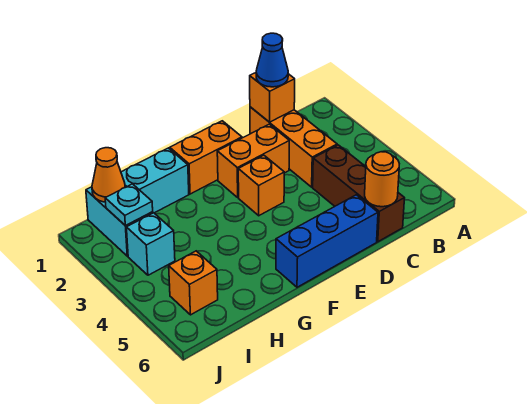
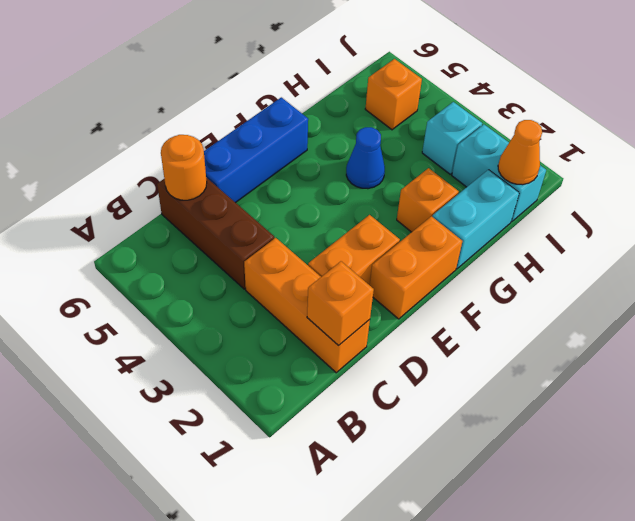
blue 1x1 cone [256,33,288,87] -> blue 1x1 cone moved to [346,127,385,189]
orange 1x1 brick [238,155,284,216] -> orange 1x1 brick moved to [397,168,459,232]
cyan 1x1 plate [105,184,153,226] -> none

